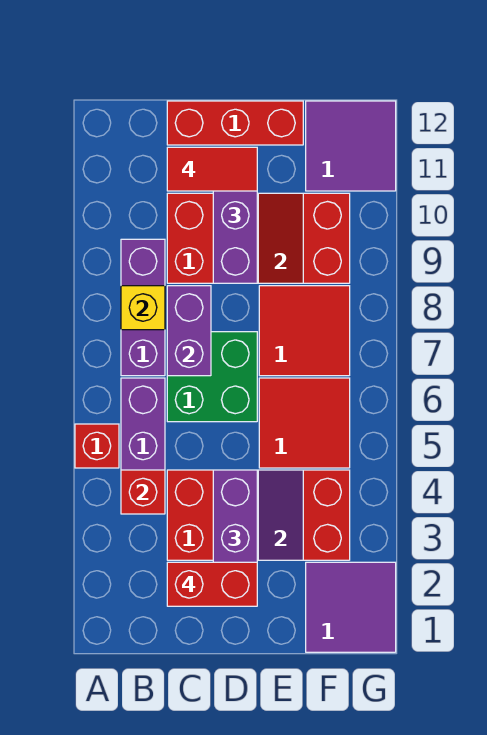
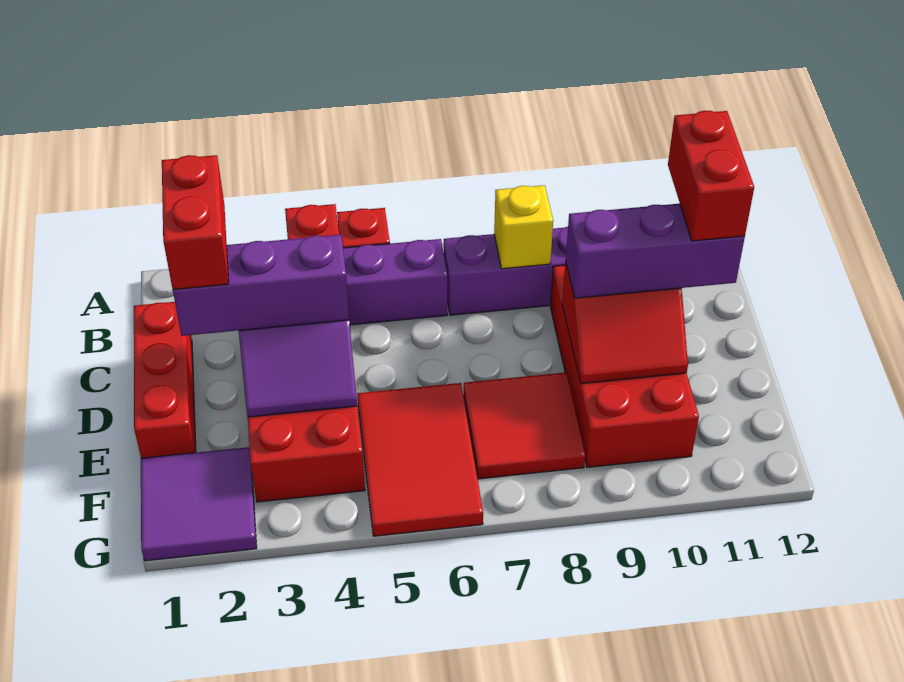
green 2x2 brick [167,332,257,422] -> none
purple 1x2 brick [167,286,211,376] -> none
red 1x2 tile [167,147,257,191] -> red 1x2 brick [668,111,754,241]
red 1x3 brick [167,101,303,145] -> red 1x3 brick moved to [134,302,196,458]
red 2x2 tile [259,378,350,468] -> red 2x3 tile [357,383,483,536]
purple 2x2 tile [306,101,396,191] -> none

